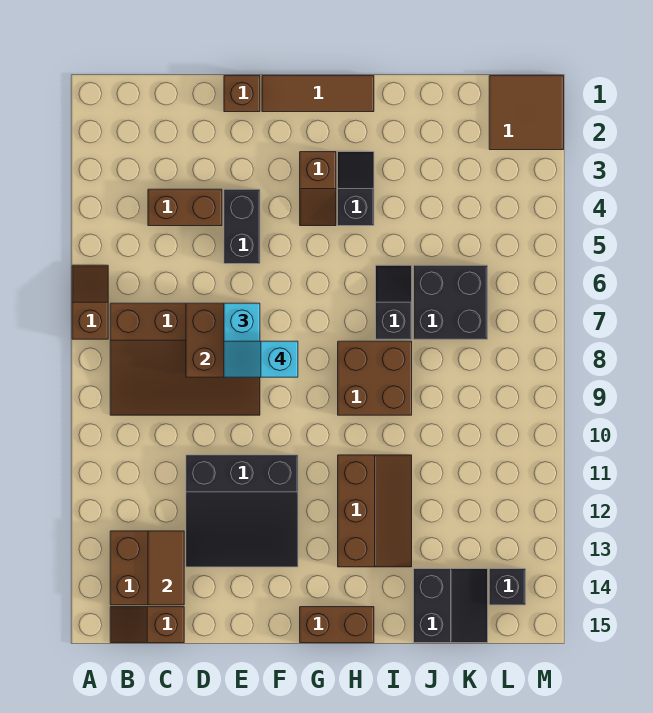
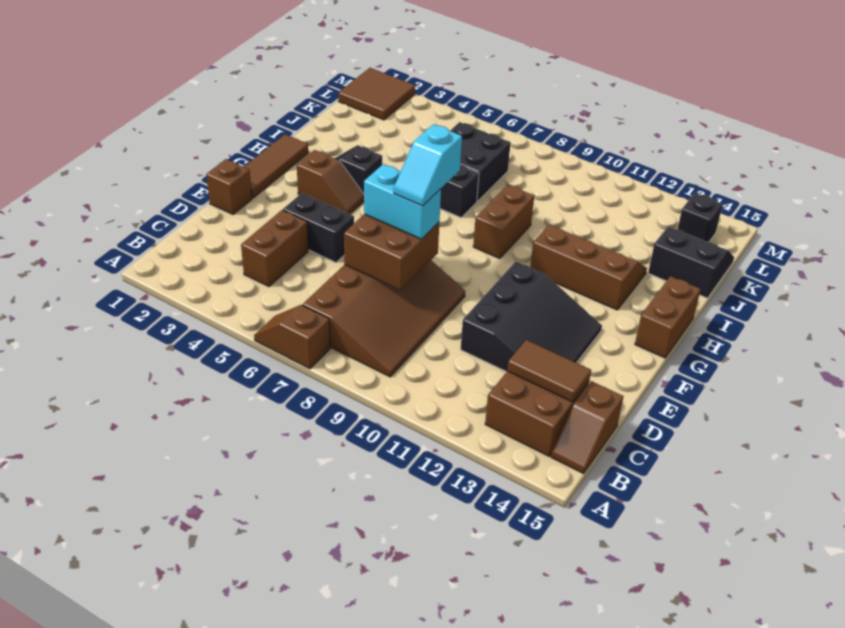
brown 2x2 brick [338,341,412,415] -> brown 1x2 brick [473,185,534,259]

